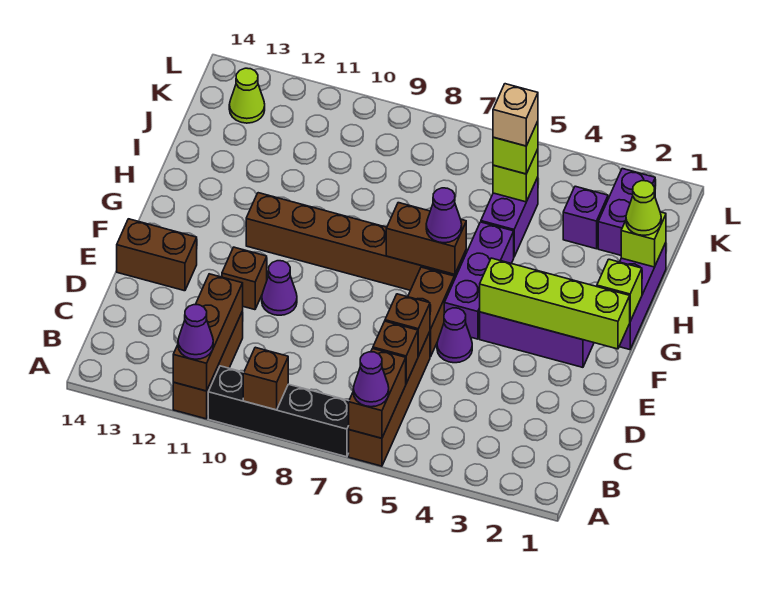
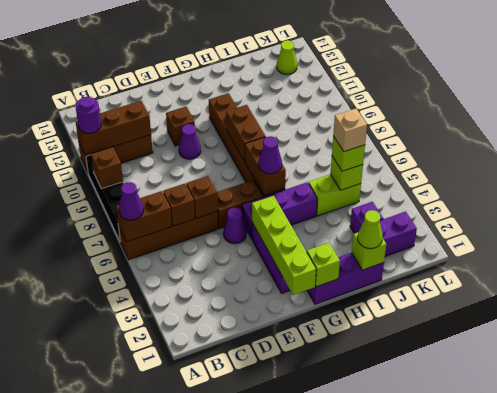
purple 1x1 cone [178,305,213,359] -> purple 1x1 round brick [75,97,101,133]
brown 1x2 brick [117,219,197,291] -> brown 1x2 brick moved to [226,105,266,161]
purple 1x2 brick [481,177,538,256] -> lime 1x2 brick [309,174,361,216]

